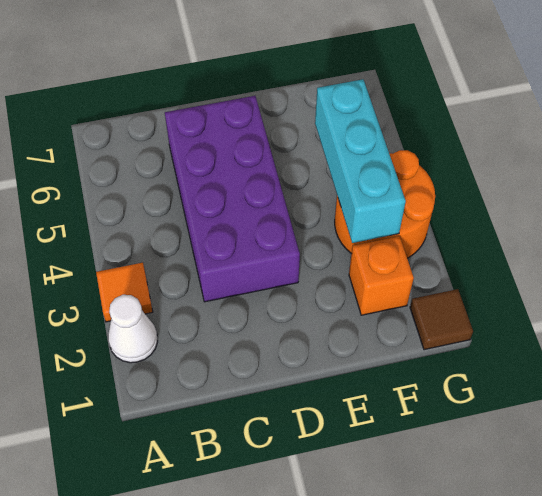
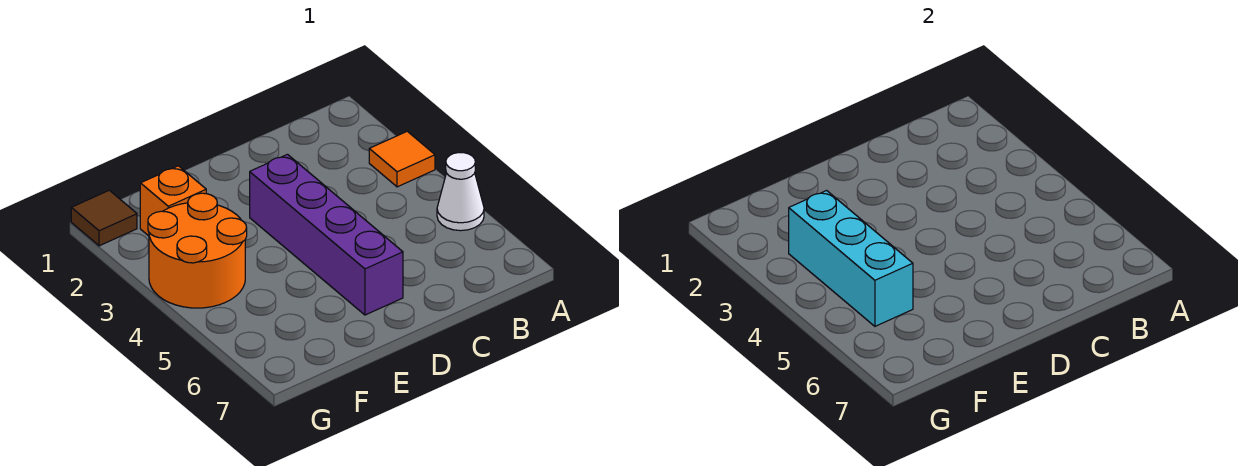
white 1x1 cone [108,295,158,363] -> white 1x1 cone moved to [437,153,484,231]
purple 2x4 brick [165,96,300,302] -> purple 1x4 brick [250,154,403,315]

